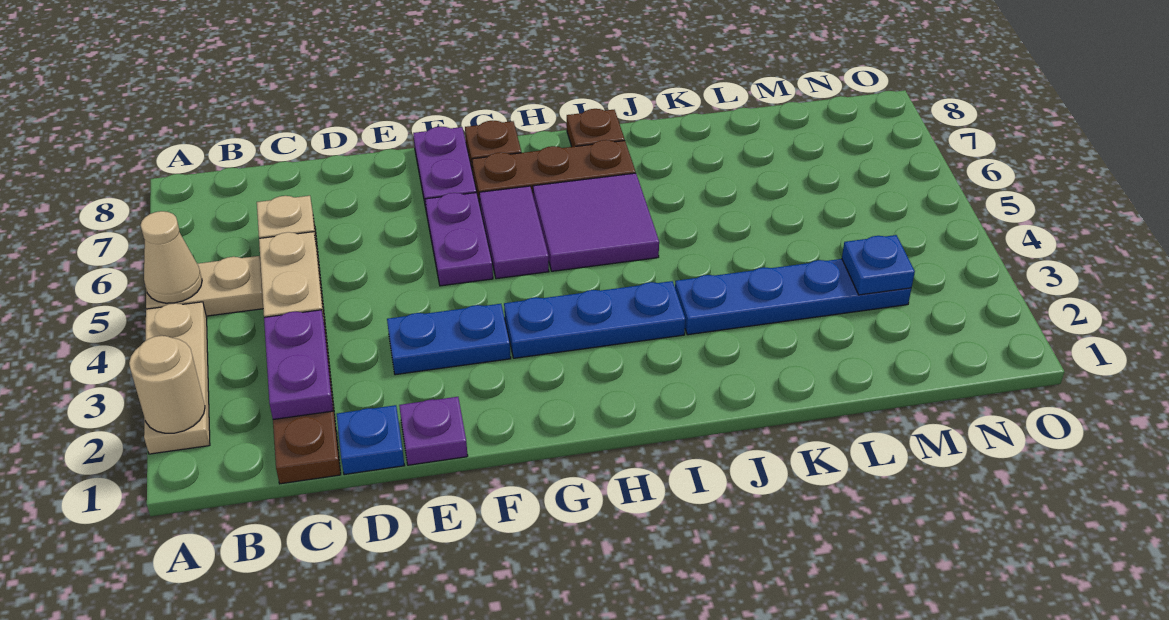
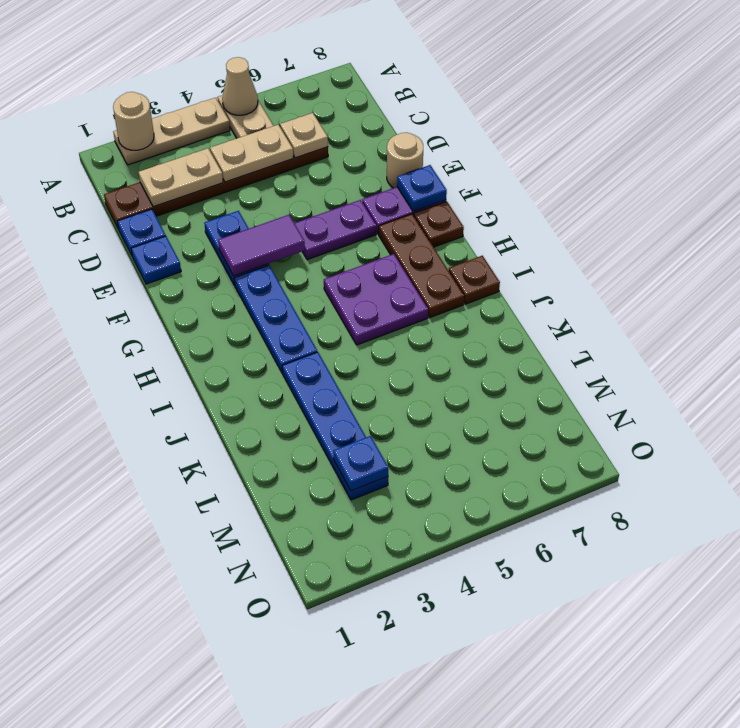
purple 1x2 plate [264,310,333,419] -> tan 1x2 plate [139,148,223,207]
purple 1x1 plate [399,397,468,465] -> blue 1x1 plate [131,236,181,284]
none -> tan 1x1 round brick [387,132,423,188]
none -> blue 1x1 plate [397,165,447,212]
purple 1x2 tile [479,186,549,279] -> purple 1x2 tile moved to [218,215,305,276]
purple 2x2 tile [533,173,659,271] -> purple 2x2 plate [324,254,428,345]

